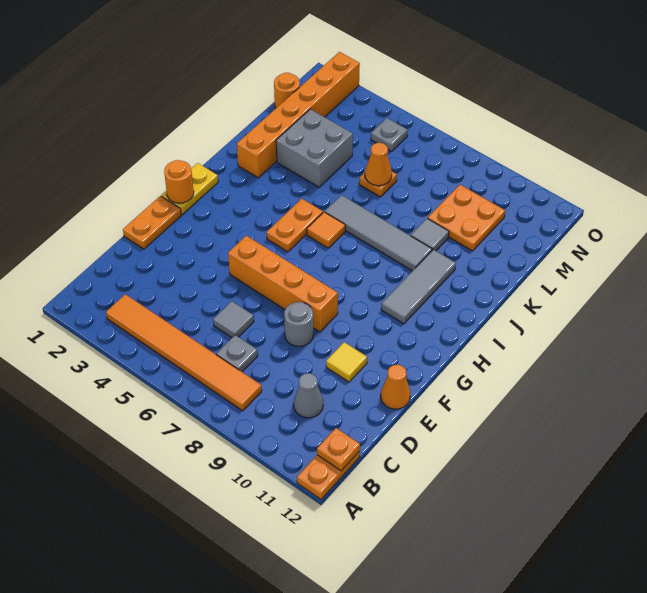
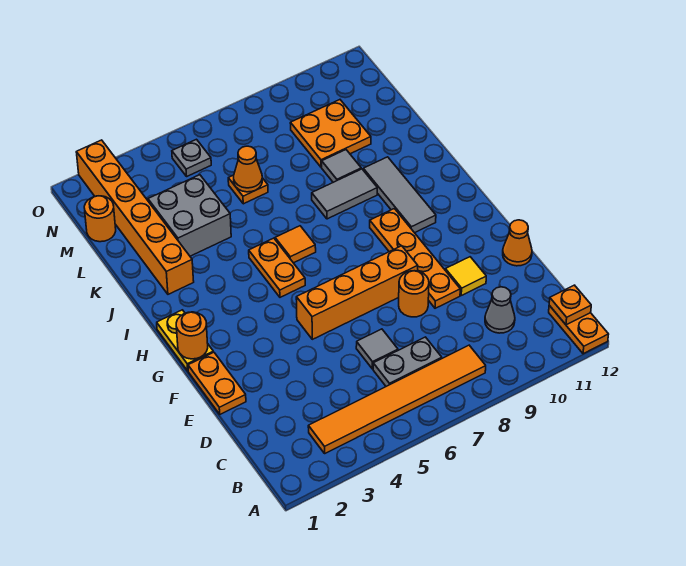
grey 1x1 plate [216,335,258,372] -> grey 1x2 plate [373,337,442,386]
grey 1x1 round brick [284,302,313,346] -> orange 1x1 round brick [399,271,429,317]
none -> orange 1x4 plate [370,209,460,308]
grey 1x4 tile [325,195,432,271] -> grey 1x2 tile [312,169,377,219]

